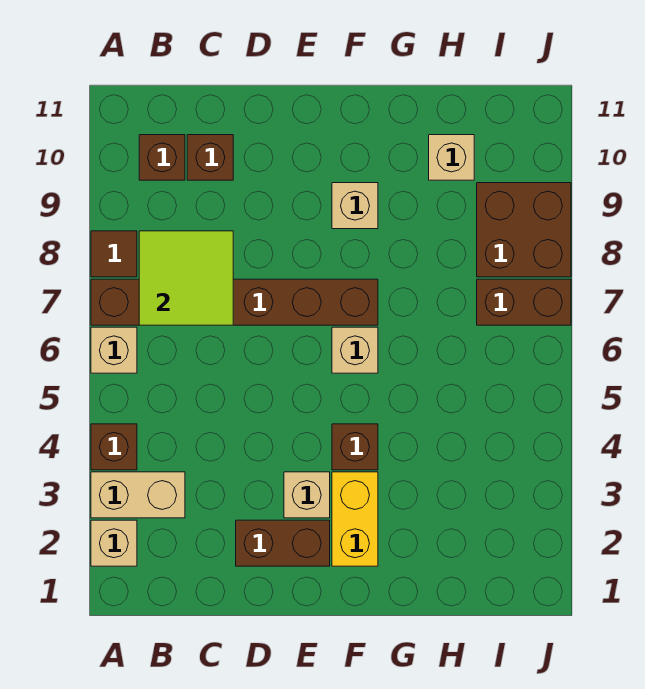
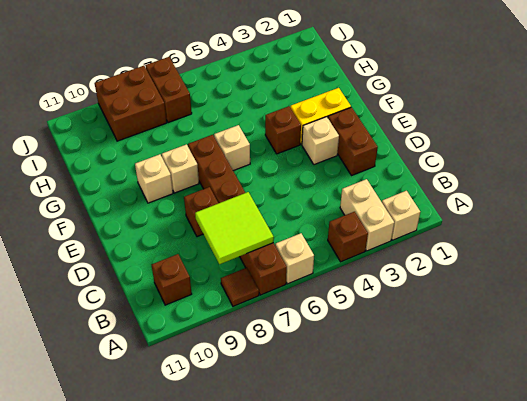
brown 1x1 brick [187,135,233,180] -> brown 1x1 brick moved to [184,187,218,237]
tan 1x1 brick [429,135,474,180] -> tan 1x1 brick moved to [162,144,199,193]

